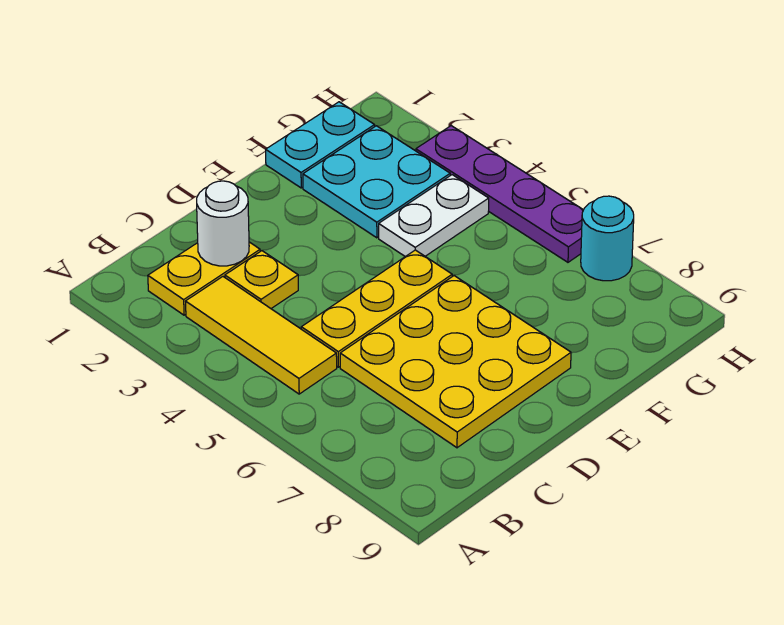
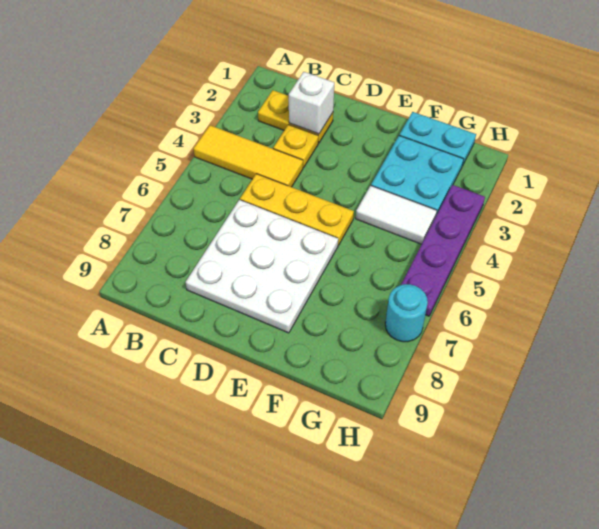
yellow 1x3 tile [186,277,337,394] -> yellow 1x3 tile turned to [194,125,303,187]
white 1x1 round brick [197,181,249,266] -> white 1x1 brick [289,72,334,134]
yellow 3x3 plate [340,276,571,448] -> white 3x3 plate [186,200,338,333]
white 1x2 plate [379,175,489,257] -> white 1x2 tile [356,186,437,244]

